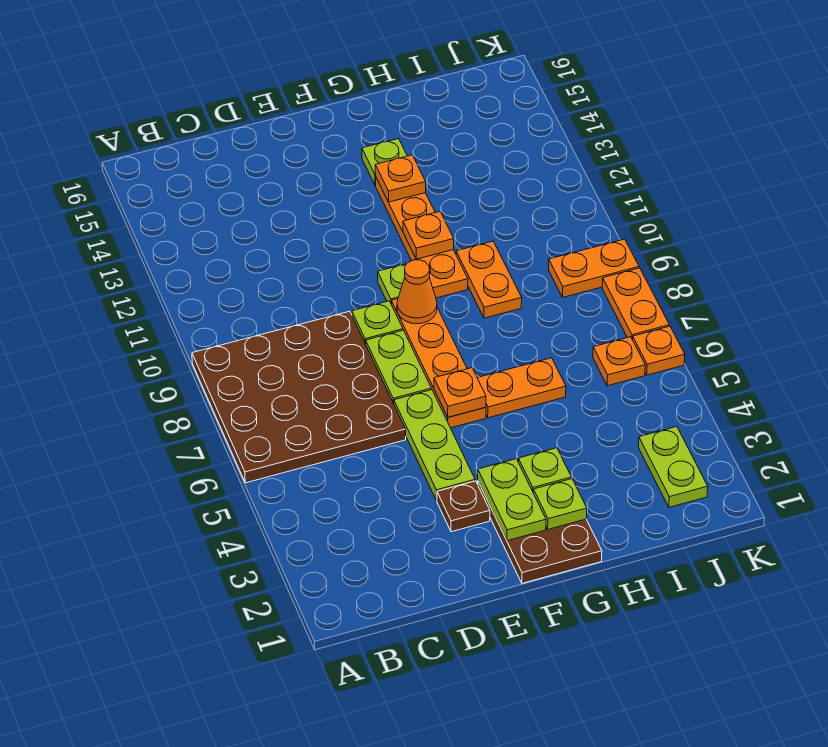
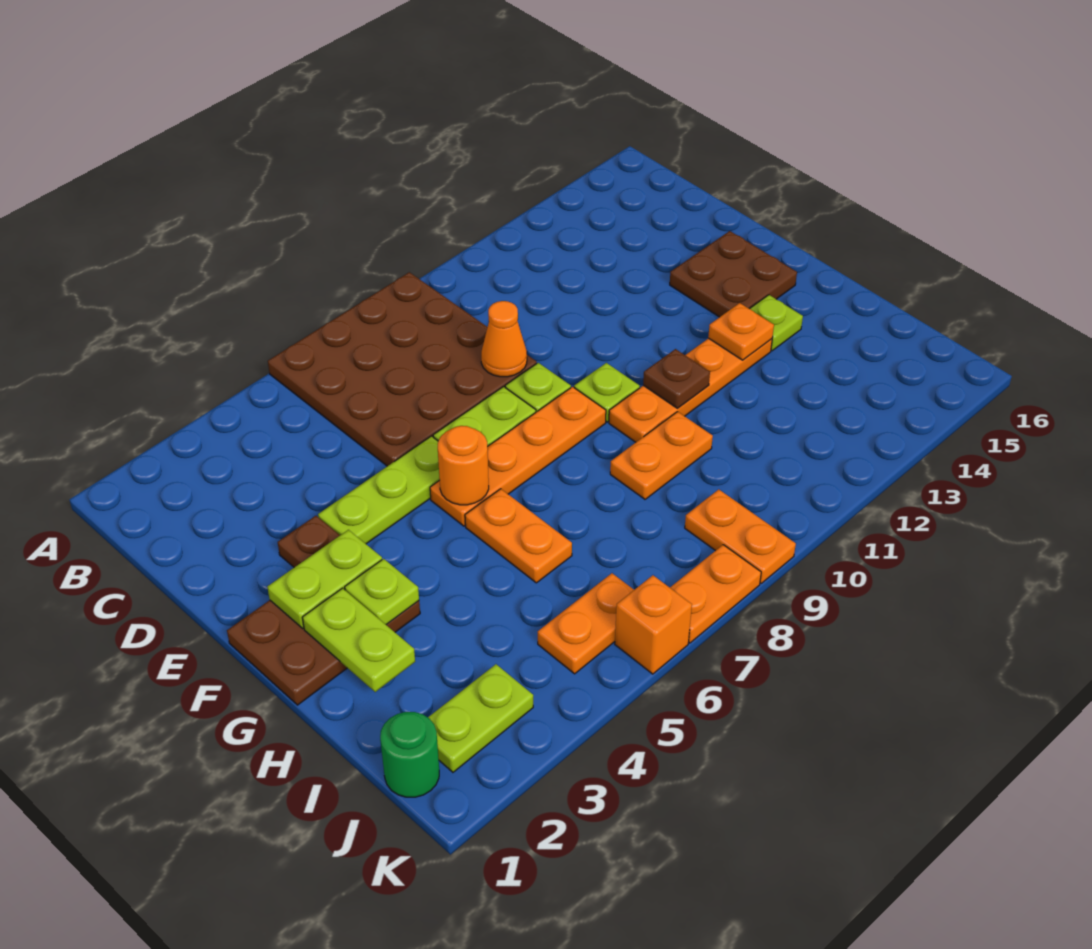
none -> brown 2x2 plate [670,231,797,317]
orange 1x1 plate [434,368,486,417] -> orange 1x1 round brick [438,426,489,505]
orange 1x1 cone [397,260,437,324] -> orange 1x1 cone moved to [481,301,527,377]
lime 1x1 plate [533,479,587,529] -> lime 1x2 plate [302,588,415,692]
orange 1x1 plate [403,212,454,259] -> brown 1x1 plate [643,349,710,408]
none -> green 1x1 round brick [380,712,439,797]
orange 1x1 plate [593,337,645,386] -> orange 1x2 plate [538,573,634,674]
orange 1x1 plate [633,326,685,375] -> orange 1x1 brick [615,575,692,674]

